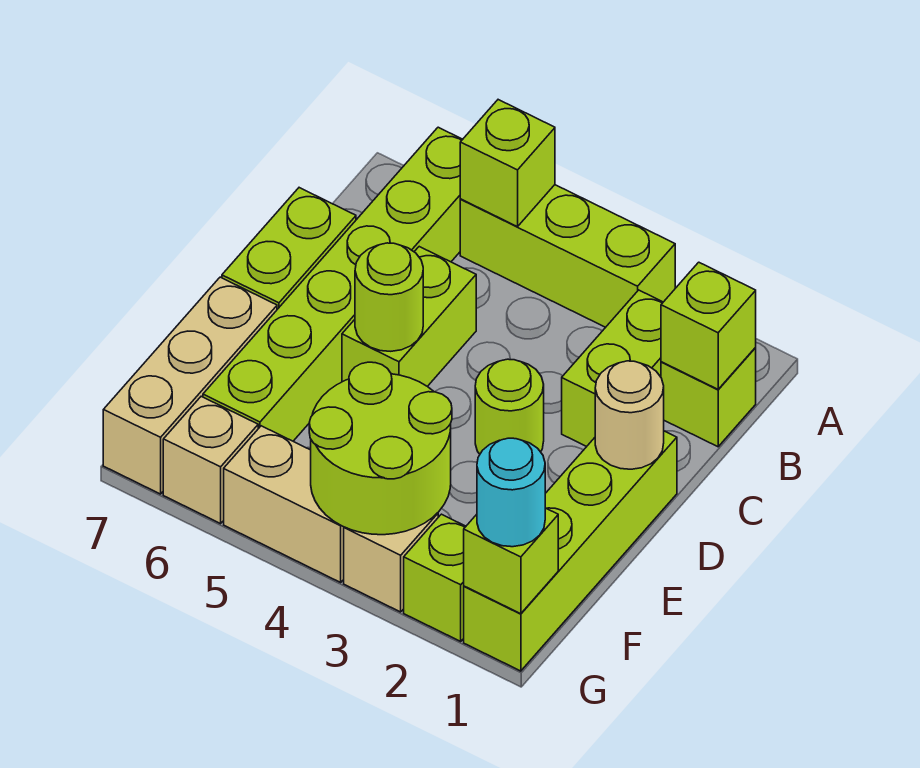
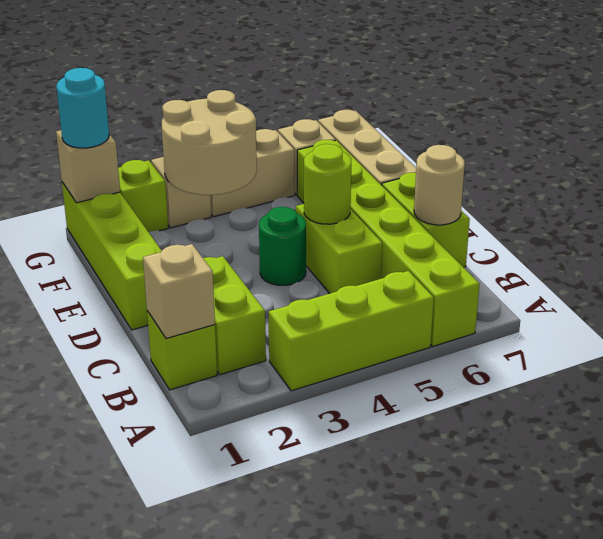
lime 1x1 brick [460,100,555,227] -> none
lime 1x1 brick [661,262,756,389] -> tan 1x1 brick [143,244,215,339]
tan 1x1 round brick [595,361,664,469] -> tan 1x1 round brick moved to [414,145,465,225]
lime 1x1 round brick [475,359,544,454] -> none
none -> green 1x1 round brick [259,207,306,285]
lime 2x2 round brick [309,362,452,535] -> tan 2x2 round brick [162,90,257,195]
lime 1x1 brick [464,508,558,614] -> tan 1x1 brick [56,130,120,203]

